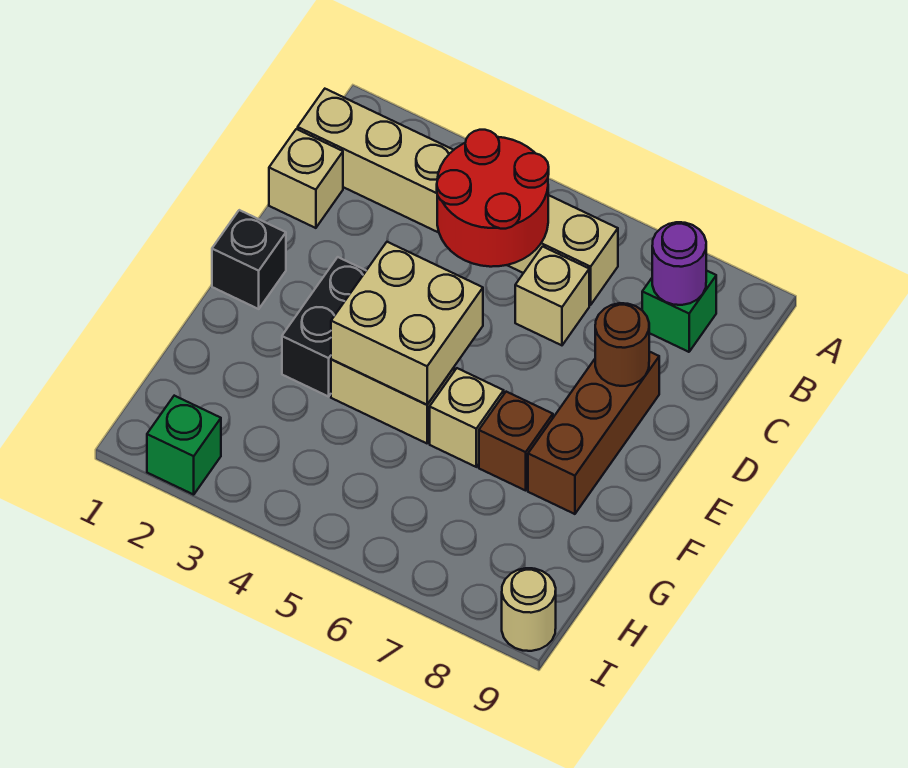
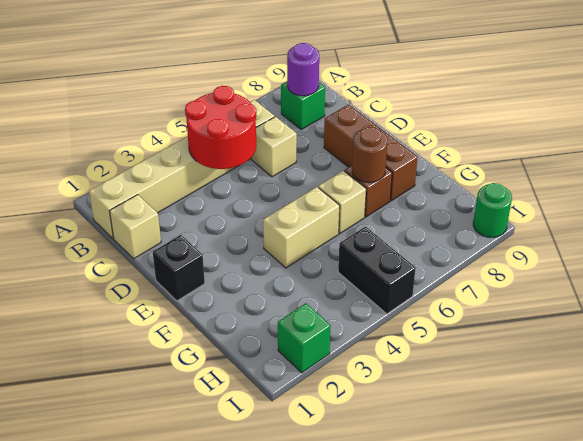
brown 1x1 round brick [595,303,649,386] -> brown 1x1 round brick moved to [352,127,388,183]
black 1x2 brick [282,257,366,397] -> black 1x2 brick moved to [338,227,416,314]
tan 2x2 brick [331,242,483,405] -> none
tan 1x1 round brick [502,568,556,651] -> green 1x1 round brick [473,183,512,237]

